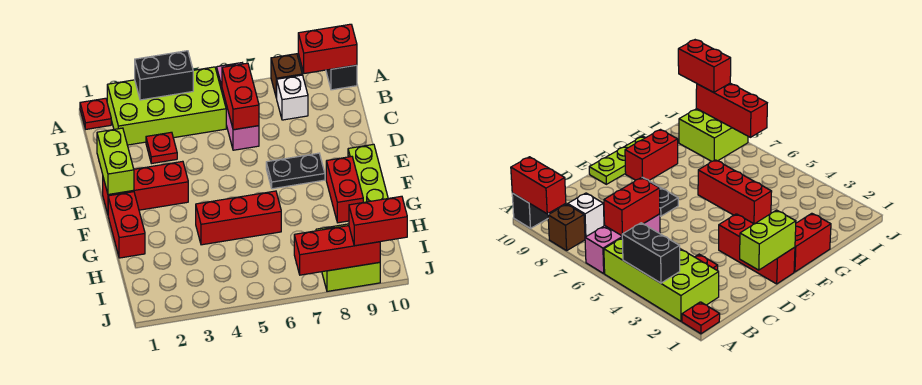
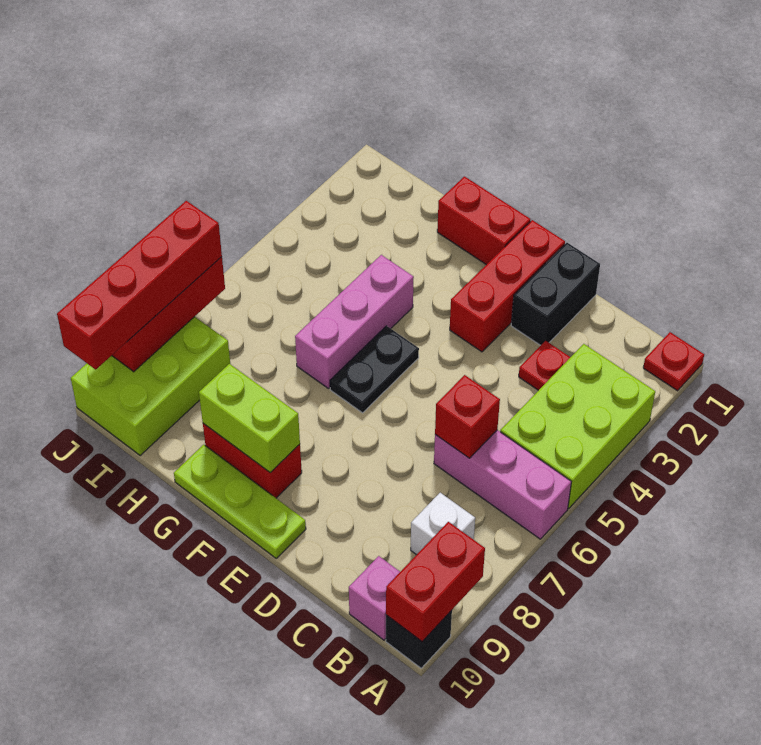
lime 2x4 brick [107,67,226,145] -> lime 2x3 brick [500,344,655,508]
black 1x2 brick [135,51,193,100] -> black 1x2 brick moved to [511,243,600,345]
brown 1x1 brick [271,54,302,98] -> none
red 1x2 brick [222,63,259,130] -> red 1x1 brick [435,375,500,458]
none -> pink 1x1 brick [349,556,400,640]
lime 1x2 brick [97,128,134,195] -> lime 1x2 brick moved to [199,364,300,473]
black 1x2 plate [266,153,325,189] -> black 1x2 plate moved to [330,326,419,413]
red 1x3 brick [196,191,281,245] -> pink 1x3 brick [295,255,414,389]
lime 2x2 brick [316,224,380,291] -> lime 2x3 brick [71,317,230,456]
red 1x2 brick [349,196,407,246] -> red 1x4 brick [57,201,222,369]

